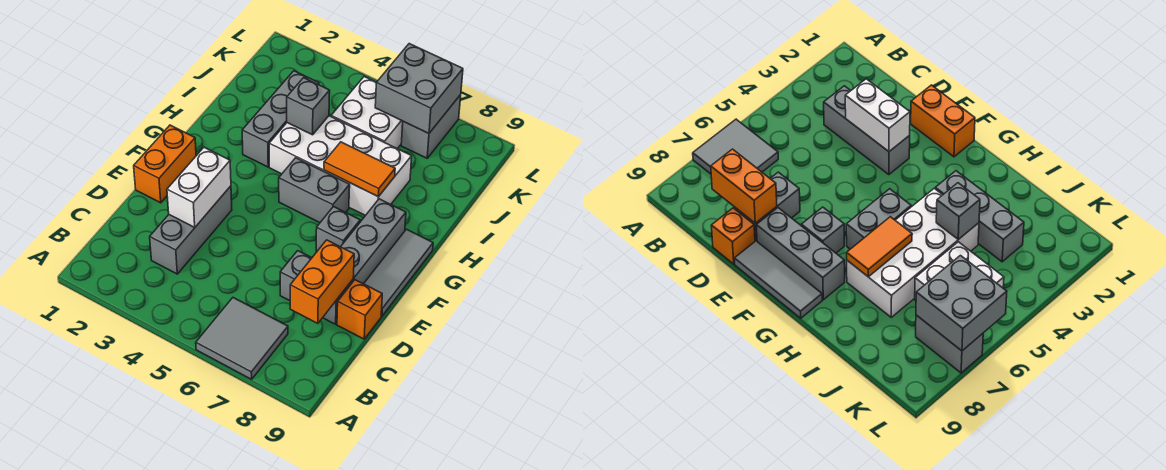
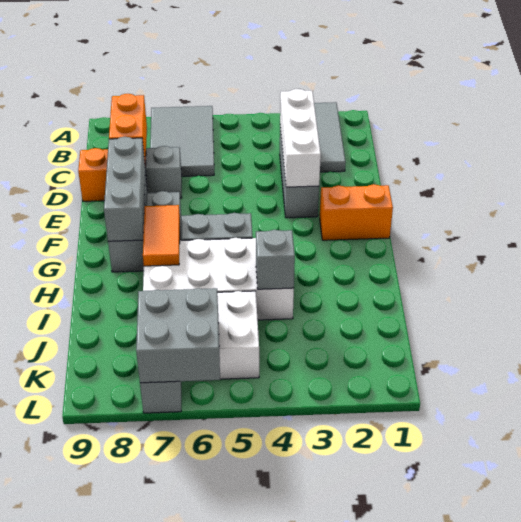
grey 2x2 tile [196,298,288,379] -> grey 2x3 tile [150,106,214,176]
white 1x2 brick [167,147,231,227] -> white 1x3 brick [280,89,321,187]
orange 1x2 brick [134,125,196,203] -> orange 1x2 brick turned to [320,184,393,240]
grey 1x3 tile [364,229,433,316] -> grey 1x3 tile moved to [314,102,346,172]
grey 1x3 brick [242,71,319,167] -> grey 1x3 brick moved to [104,137,145,241]
orange 1x2 tile [324,142,395,197] -> orange 1x2 tile turned to [143,205,180,266]

